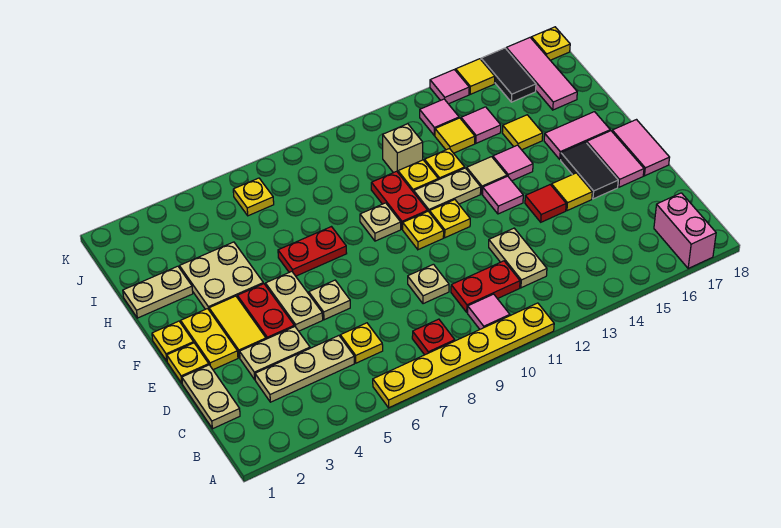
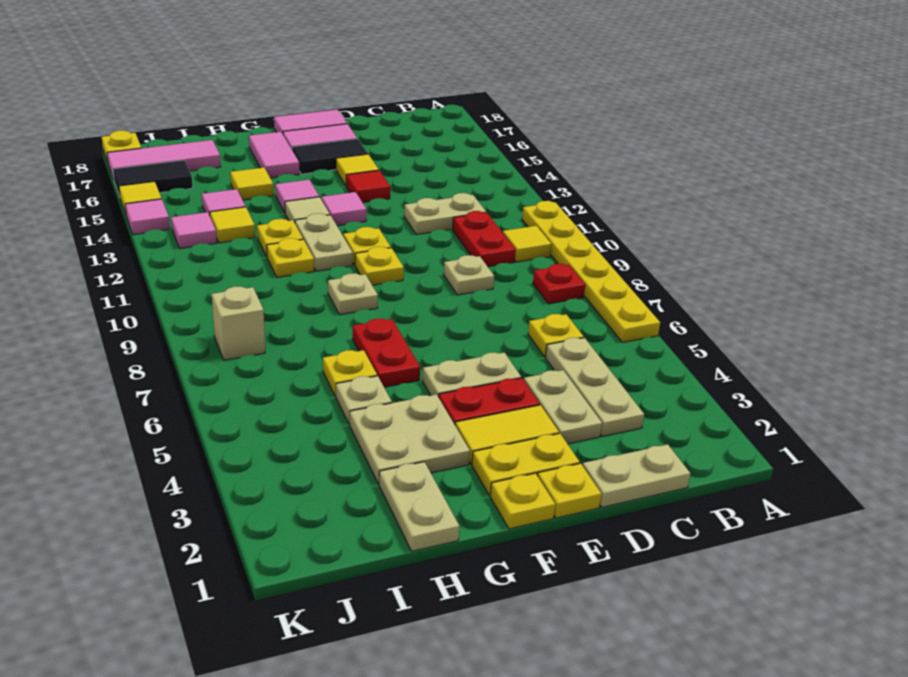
pink 1x2 brick [654,193,716,268] -> none
pink 1x1 tile [468,294,510,329] -> yellow 1x1 tile [503,226,552,262]
tan 1x1 plate [309,280,350,320] -> tan 1x1 plate moved to [336,376,392,424]
red 1x2 plate [371,171,428,229] -> none
tan 1x1 brick [383,124,423,173] -> tan 1x1 brick moved to [212,287,265,360]
yellow 1x1 plate [233,178,274,216] -> yellow 1x1 plate moved to [323,350,377,396]

